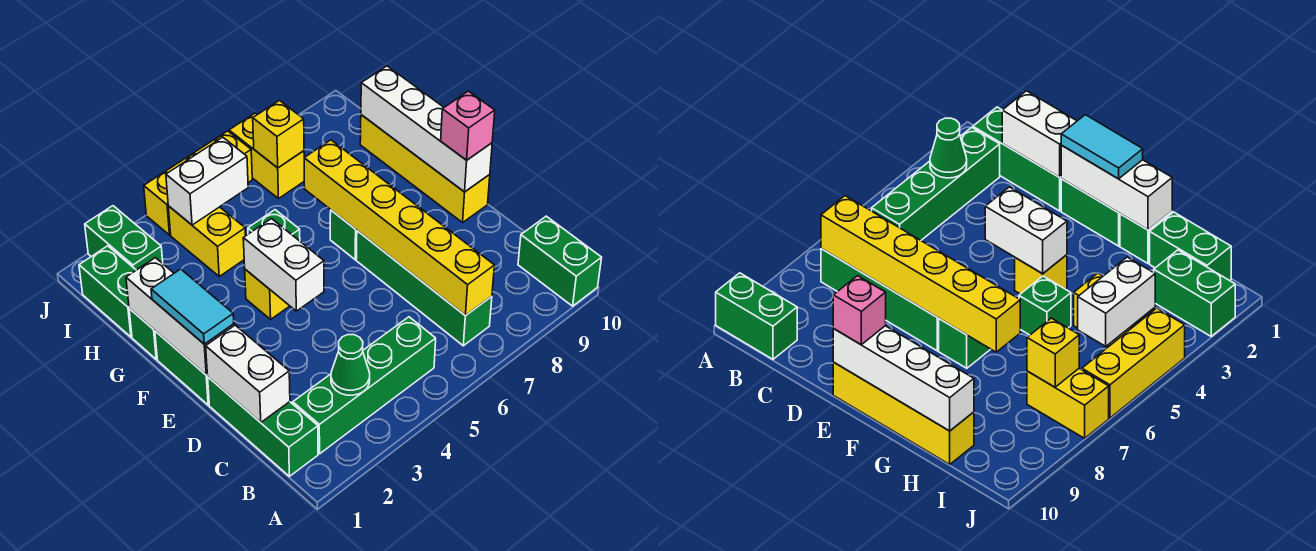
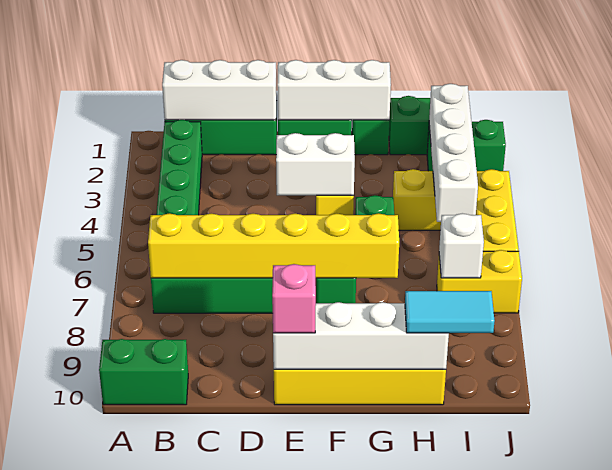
green 1x1 cone [331,335,370,395] -> none
white 1x2 brick [206,325,290,422] -> white 1x3 brick [162,60,277,120]
cyan 1x2 tile [151,269,234,344] -> cyan 1x2 tile moved to [405,291,495,333]
white 1x2 brick [166,137,248,225] -> white 1x4 brick [429,84,478,222]
yellow 1x1 brick [253,101,304,168] -> white 1x1 brick [439,213,484,278]

